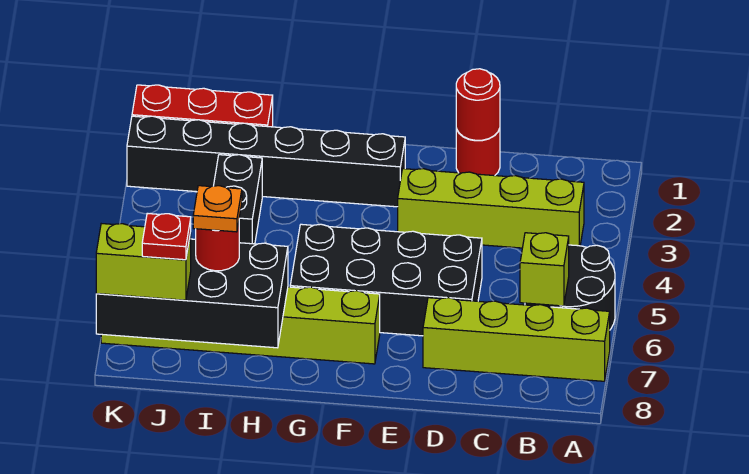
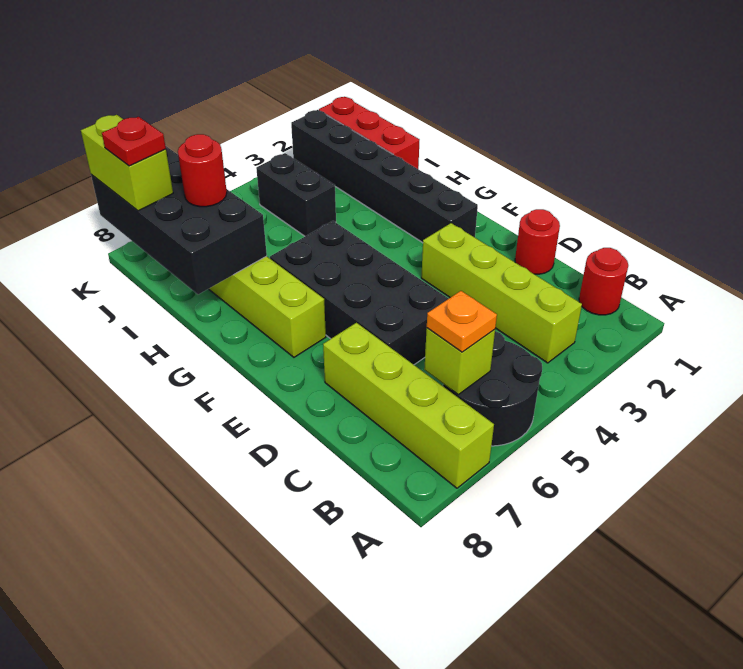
red 1x1 round brick [456,69,500,140] -> red 1x1 round brick moved to [579,248,628,315]
black 1x2 brick [214,155,262,244] -> black 1x2 brick turned to [256,153,336,236]
orange 1x1 plate [193,186,242,232] -> orange 1x1 plate moved to [427,291,497,352]

